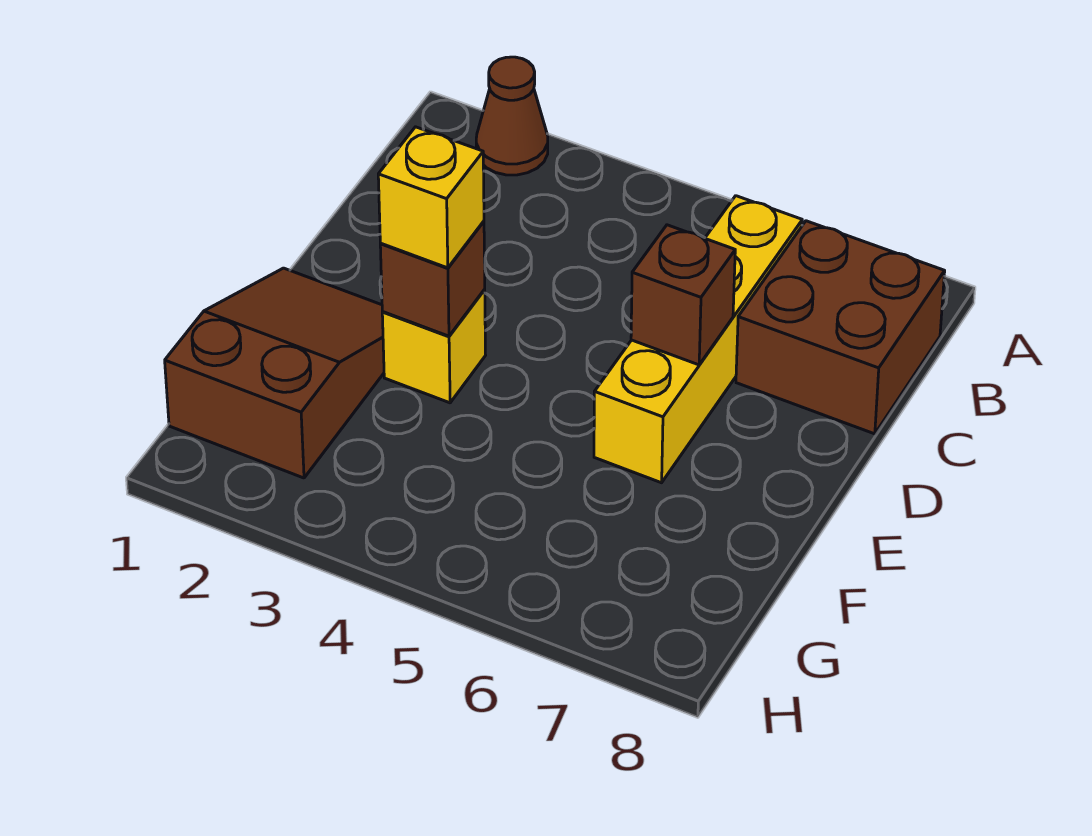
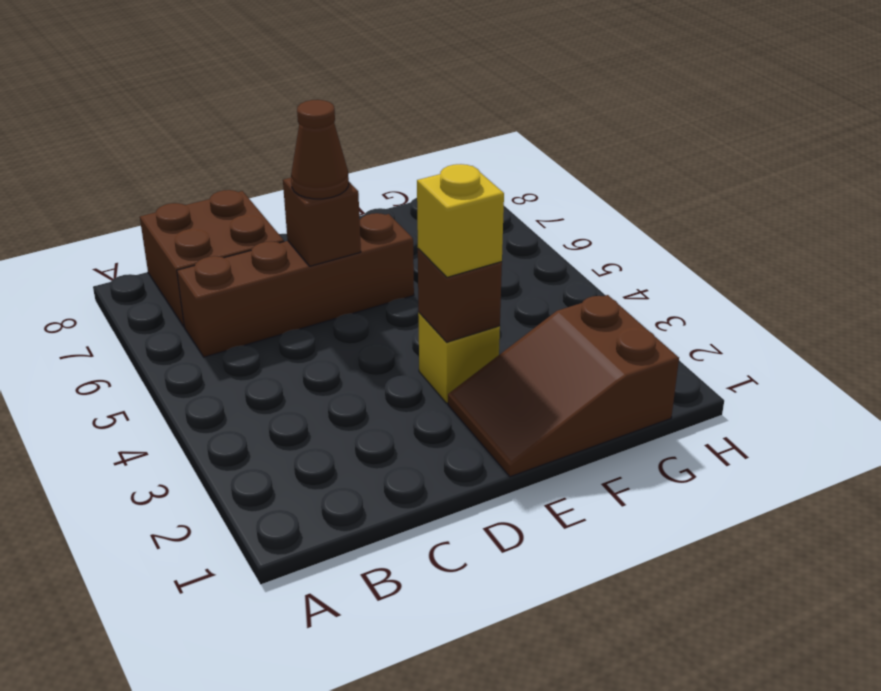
brown 1x1 cone [476,57,548,175] -> brown 1x1 cone moved to [291,100,349,199]
yellow 1x4 brick [594,196,802,483] -> brown 1x4 brick [177,213,414,357]

